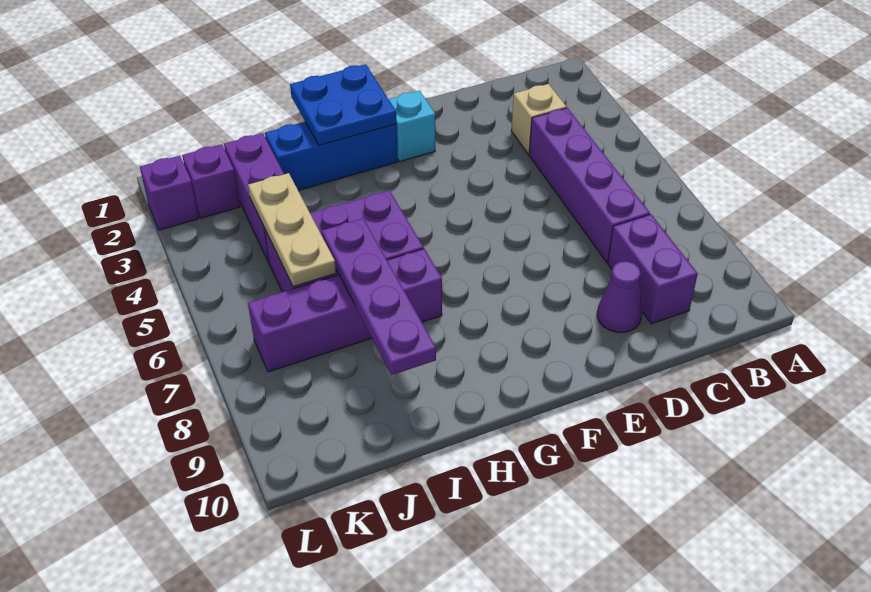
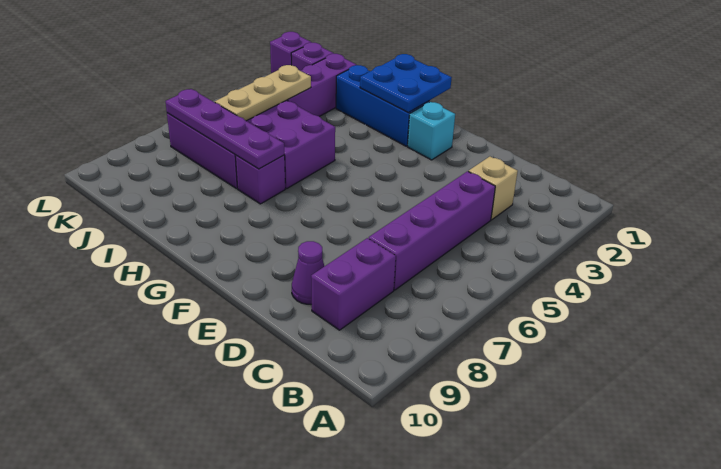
purple 1x4 plate [322,218,436,375] -> purple 1x4 plate turned to [165,89,284,169]

